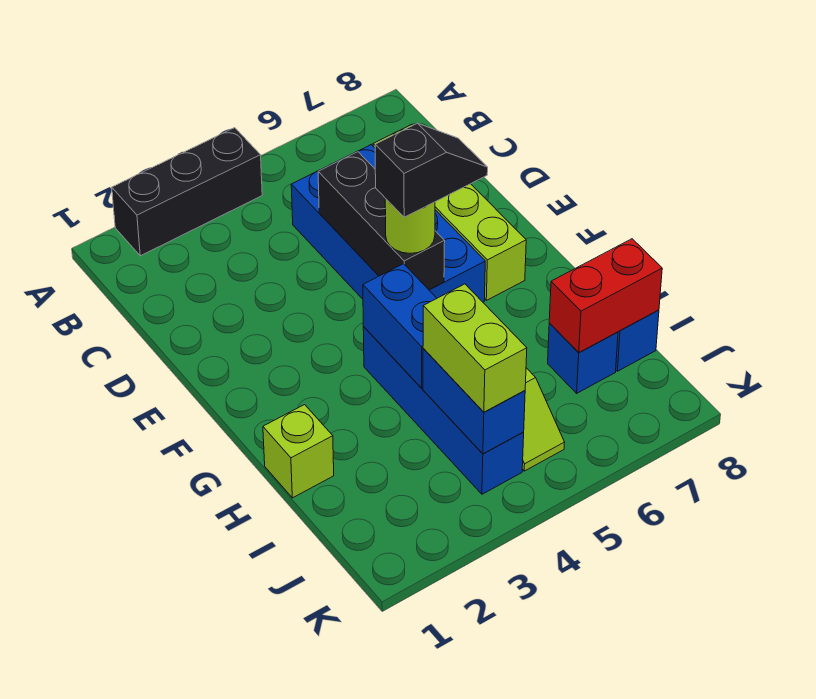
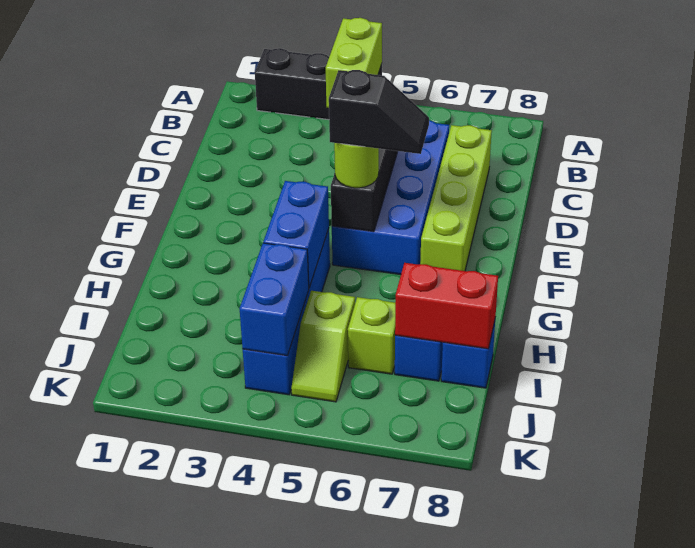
lime 1x1 brick [263,405,334,498] -> lime 1x1 brick moved to [348,297,395,374]
lime 1x2 brick [423,284,527,412] -> lime 1x2 brick moved to [326,18,382,108]

